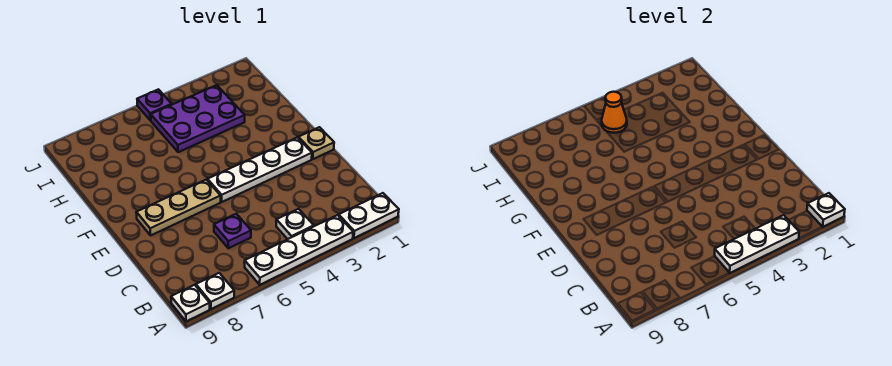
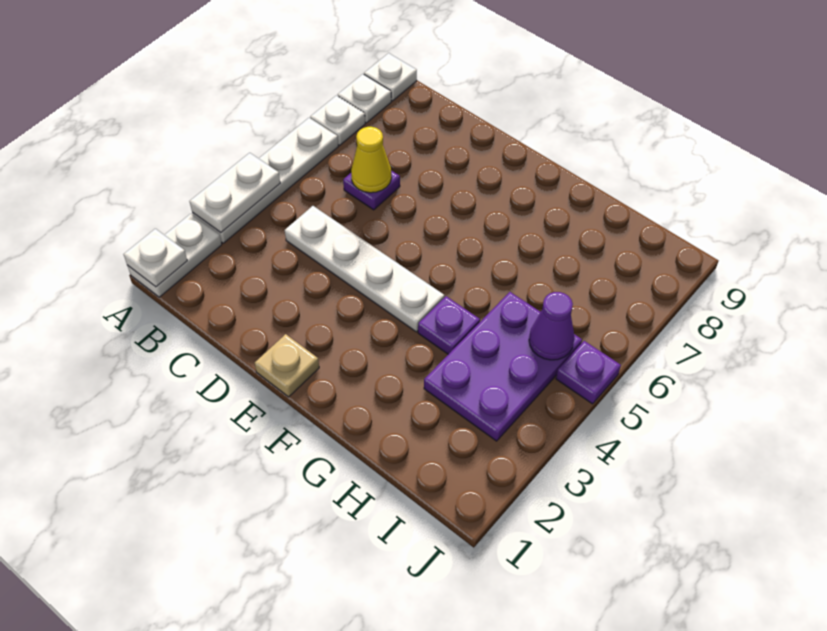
white 1x3 plate [715,215,799,273] -> white 1x2 plate [190,153,280,233]
white 1x1 plate [276,209,314,239] -> white 1x1 plate moved to [310,95,365,145]
none -> yellow 1x1 cone [351,127,392,193]
white 1x4 plate [208,137,312,202] -> white 1x4 plate turned to [285,206,444,332]
tan 1x3 plate [136,180,221,235] -> none
none -> purple 1x1 plate [418,296,480,354]
orange 1x1 cone [602,92,627,133] -> purple 1x1 cone [529,292,575,360]

